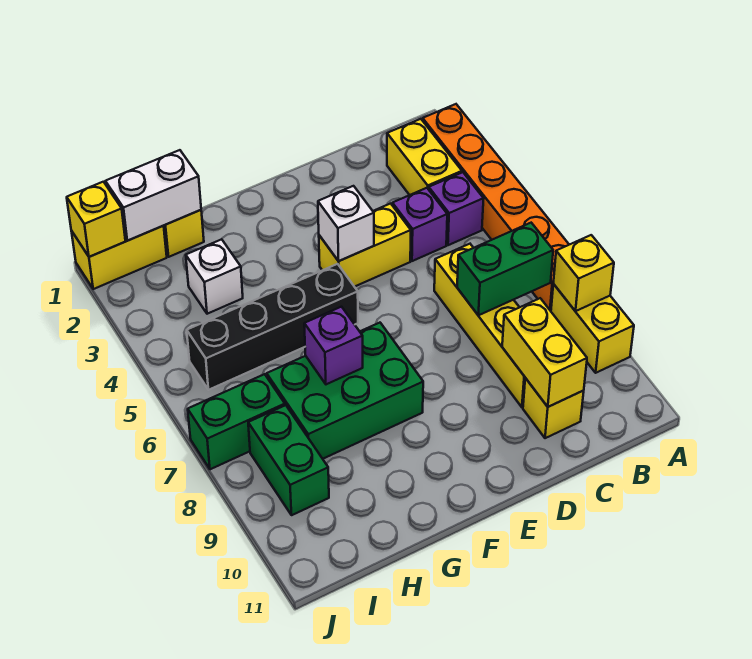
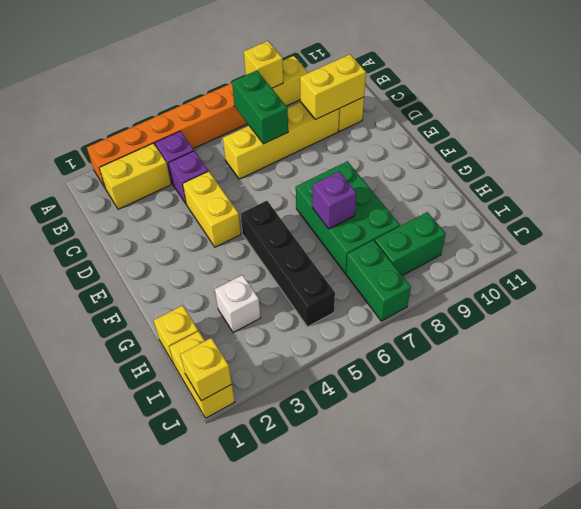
white 1x1 brick [318,186,374,261] -> none
white 1x2 brick [105,150,201,241] -> none

